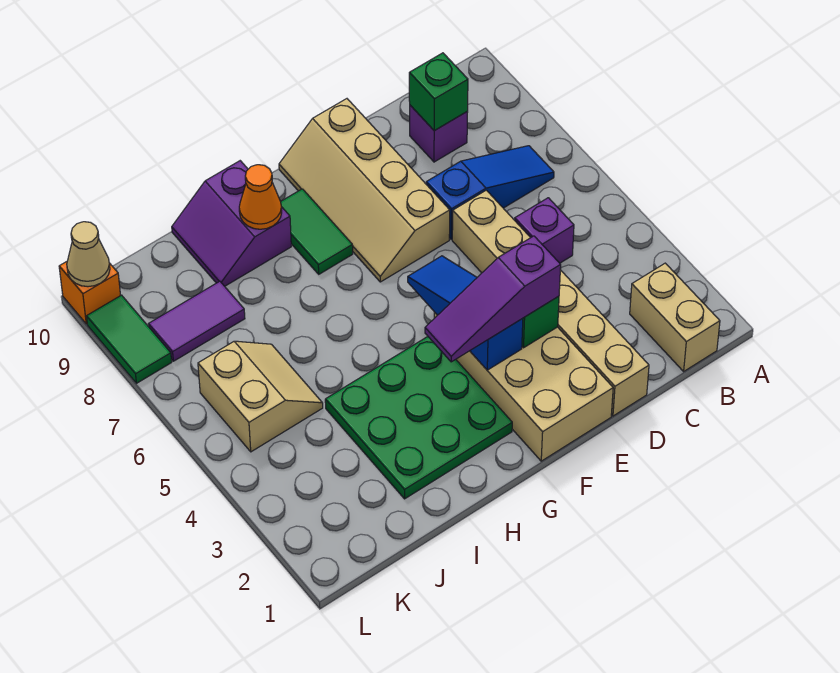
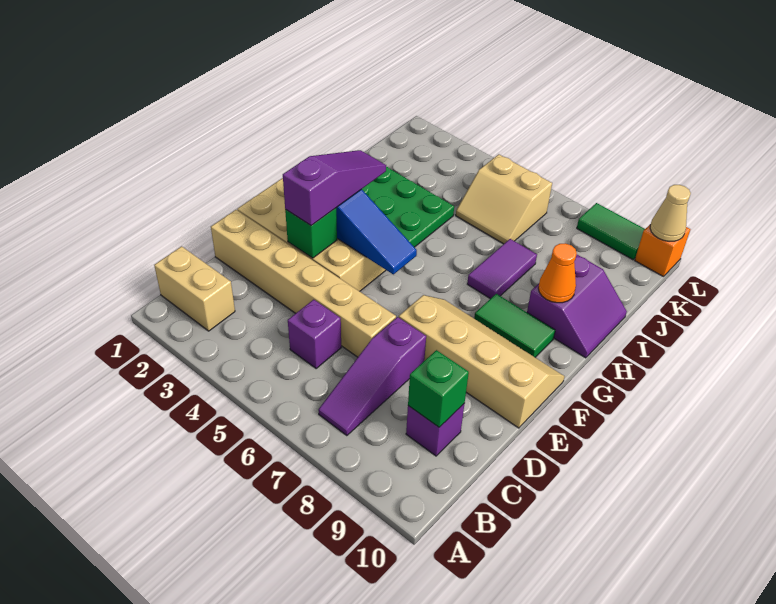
blue 1x3 slope [426,146,554,239] -> purple 1x3 slope [318,317,426,436]
purple 2x2 slope [172,161,291,286] -> purple 2x2 slope turned to [527,254,627,358]
purple 1x2 tile [149,281,245,361] -> purple 1x2 tile moved to [467,239,537,299]

